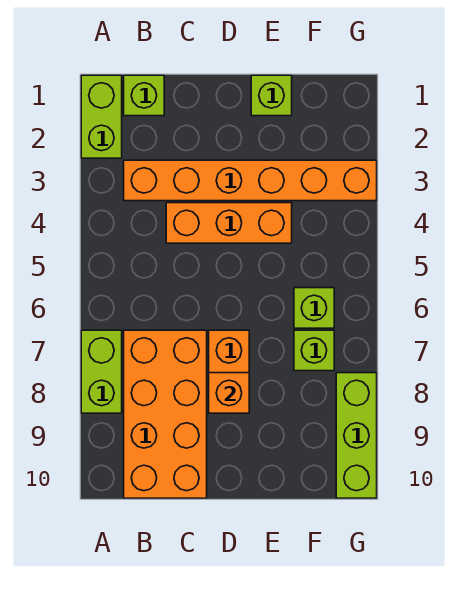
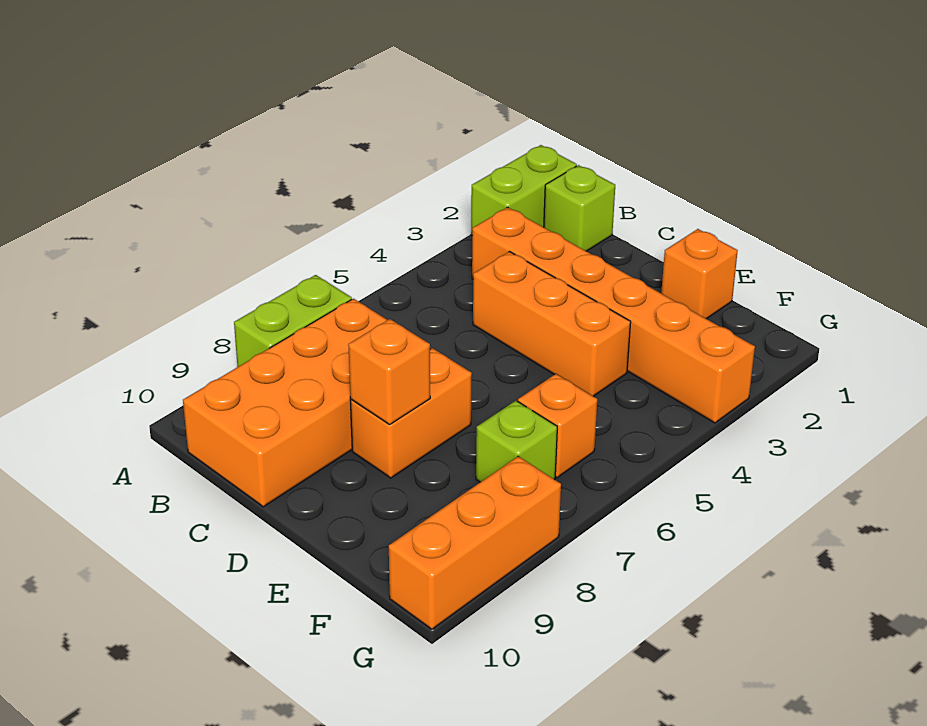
lime 1x1 brick [251,75,292,116] -> orange 1x1 brick [661,229,738,319]
lime 1x1 brick [294,288,334,328] -> orange 1x1 brick [518,374,597,478]
lime 1x3 brick [336,373,377,498] -> orange 1x3 brick [389,456,561,629]

